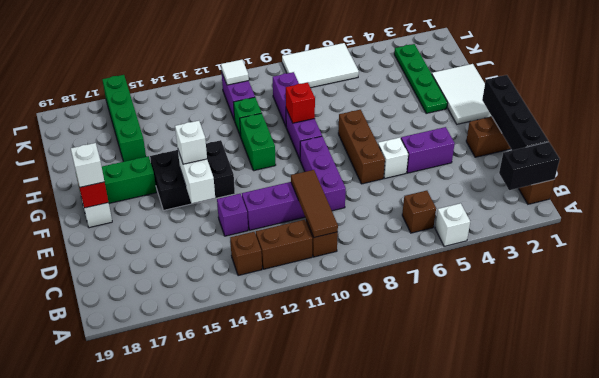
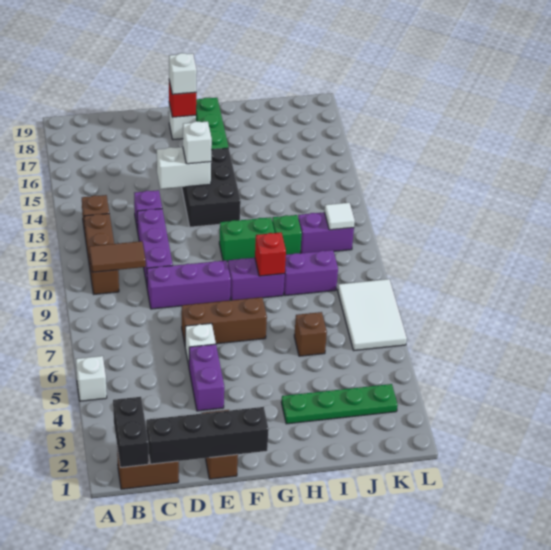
brown 1x1 brick [402,191,436,233] -> brown 1x1 brick moved to [294,312,327,356]
brown 1x3 tile [291,170,338,238] -> brown 1x2 tile [89,241,146,272]
white 2x3 tile [432,64,492,124] -> none
green 1x4 brick [102,75,146,162] -> none

